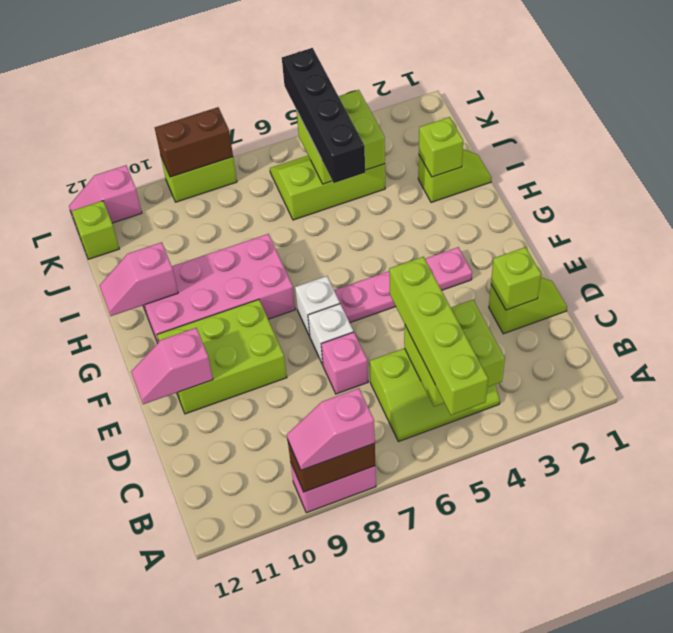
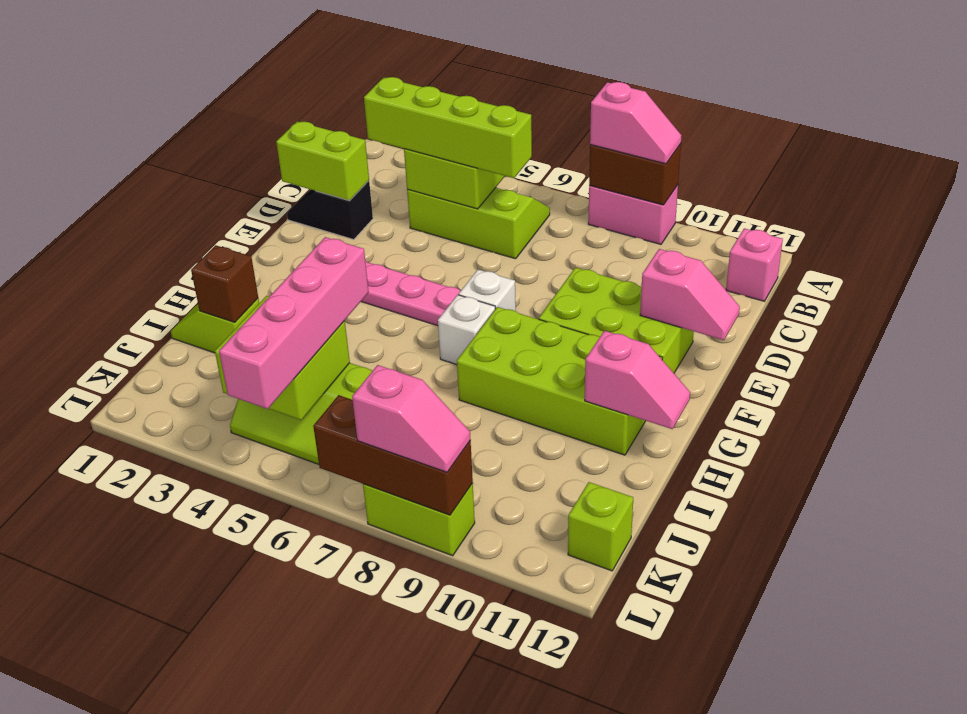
lime 1x4 brick [389,257,488,415] -> lime 1x4 brick turned to [364,77,532,178]
lime 1x2 slope [489,278,567,334] -> black 1x2 slope [287,181,373,240]
lime 1x1 brick [491,247,541,310] -> lime 1x2 brick [276,122,369,201]
pink 1x1 brick [321,332,368,394] -> pink 1x1 brick moved to [726,228,783,301]
white 1x1 brick [308,304,353,365] -> white 1x1 brick moved to [438,295,495,365]
pink 2x4 brick [143,234,295,343] -> lime 2x4 brick [457,307,663,455]
lime 1x1 brick [419,117,463,177] -> brown 1x1 brick [191,245,258,322]
black 1x4 brick [282,48,365,183] -> pink 1x4 brick [219,237,369,409]
brown 1x2 brick [155,107,233,177] -> brown 1x3 brick [313,395,473,515]
pink 1x2 slope [69,165,142,224] -> pink 1x2 slope moved to [352,365,471,472]

